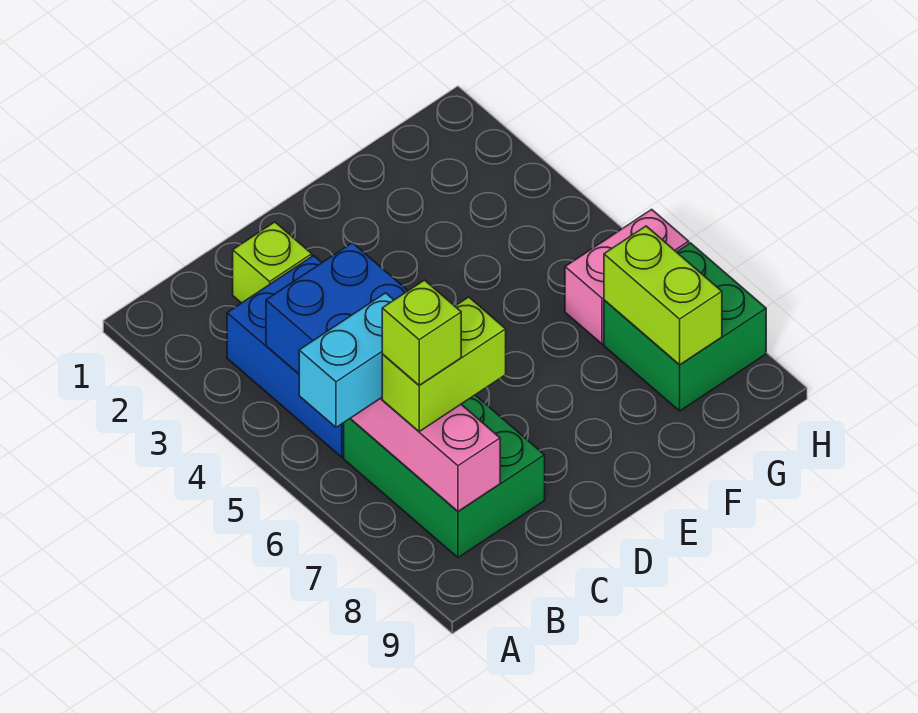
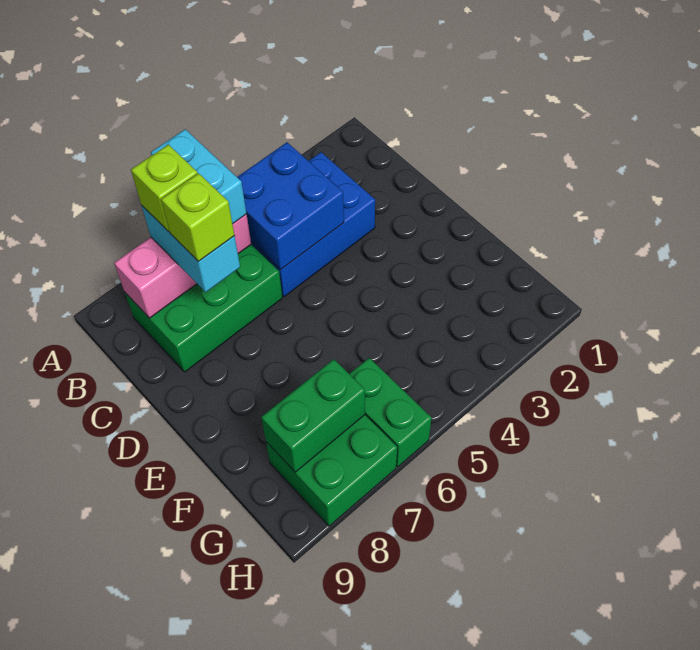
lime 1x2 brick [382,297,506,432] -> cyan 1x2 brick [141,205,240,292]
lime 1x1 brick [233,222,312,303] -> lime 1x1 brick moved to [161,173,235,262]
pink 1x2 brick [565,209,689,344] -> green 1x2 brick [350,358,432,467]
lime 1x2 brick [604,226,722,365] -> green 1x2 brick [261,359,365,472]

